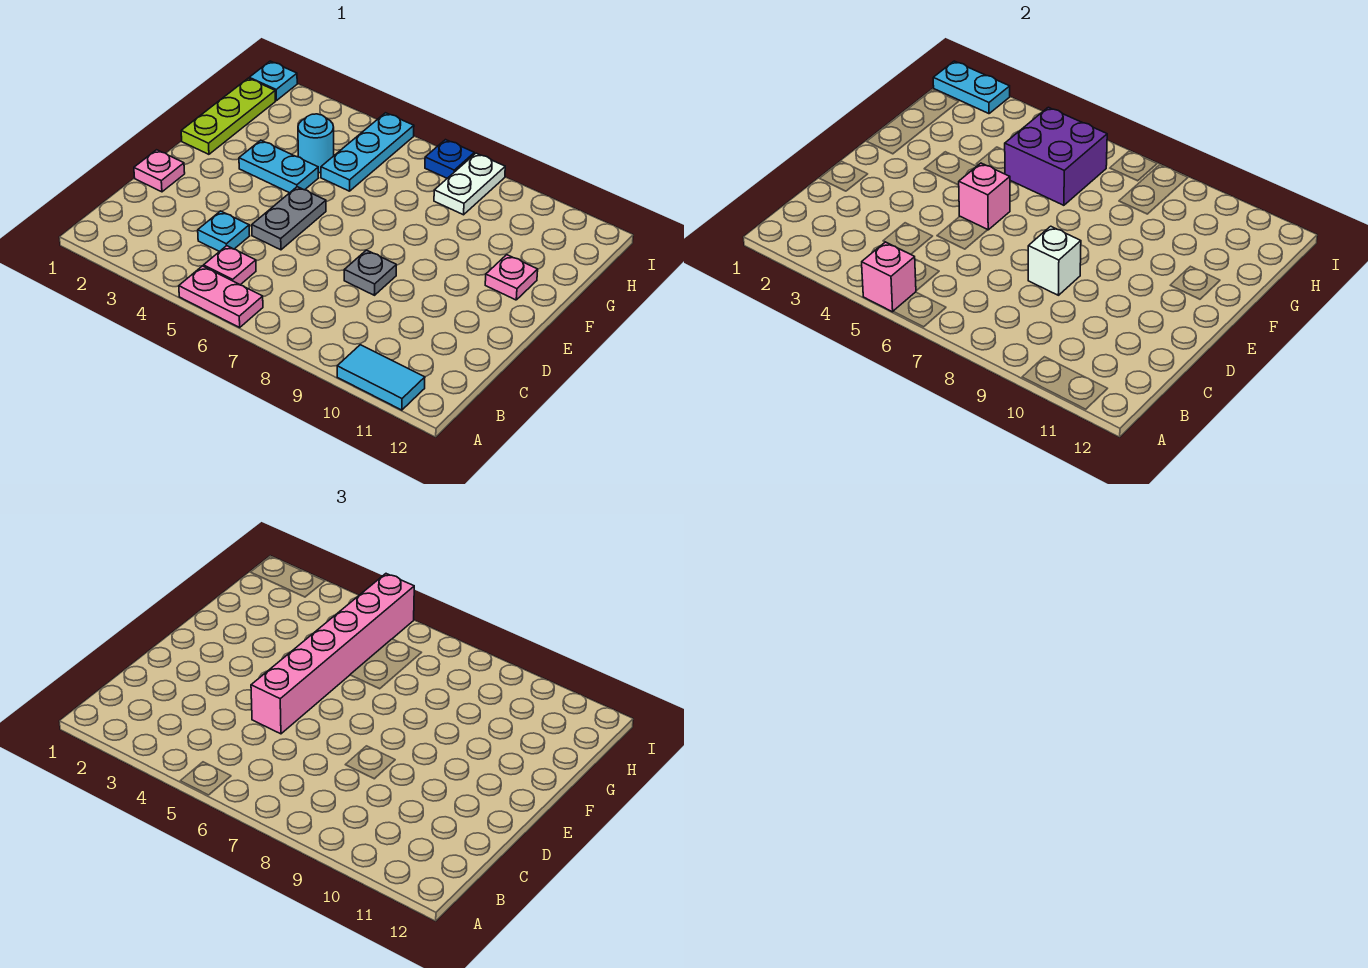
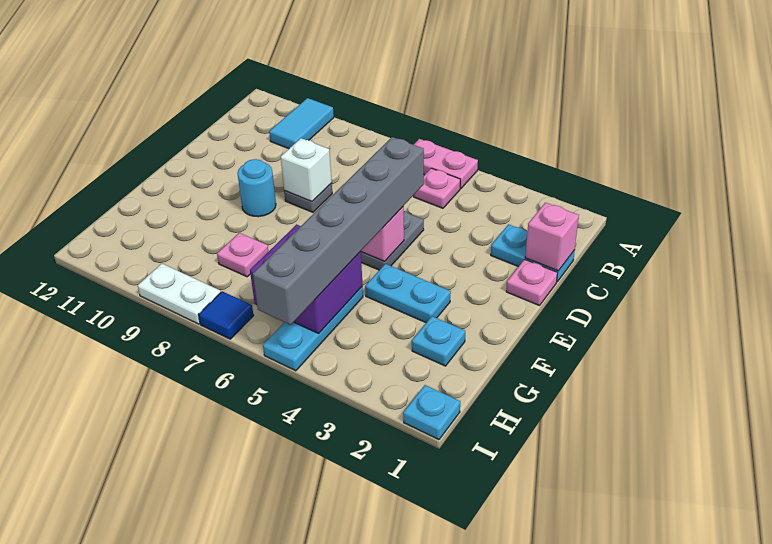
pink 1x1 brick [862,242,916,312] -> pink 1x1 brick moved to [525,203,579,271]
cyan 1x2 tile [337,345,425,410] -> cyan 1x2 tile turned to [269,98,334,149]
cyan 1x1 plate [198,211,250,252] -> cyan 1x1 plate moved to [412,316,465,366]
pink 1x6 brick [251,574,414,734] -> grey 1x6 brick [253,137,424,325]
lime 1x3 plate [181,78,275,154] -> none
pink 1x1 plate [485,255,538,300] -> pink 1x1 plate moved to [217,233,268,277]
cyan 1x1 round brick [298,114,334,173] -> cyan 1x1 round brick moved to [237,159,276,217]
white 1x2 plate [434,153,505,215] -> white 1x2 plate turned to [138,264,221,324]
cyan 1x2 plate [933,61,1010,114] -> cyan 1x2 plate moved to [491,224,575,282]
blue 1x1 plate [425,140,474,178] -> blue 1x1 tile [199,291,254,339]

